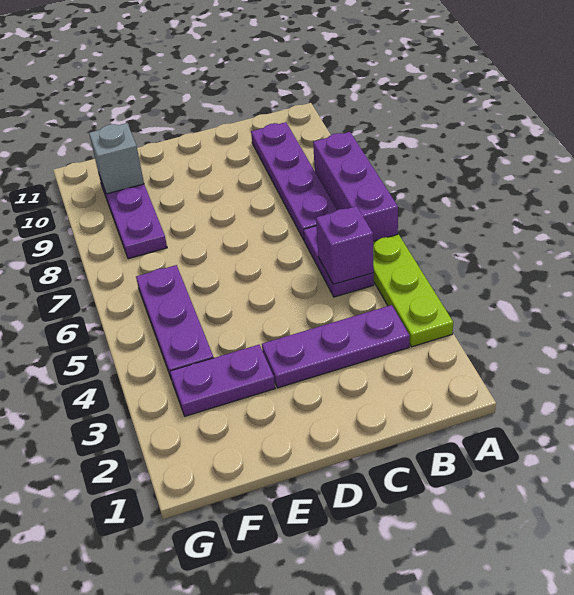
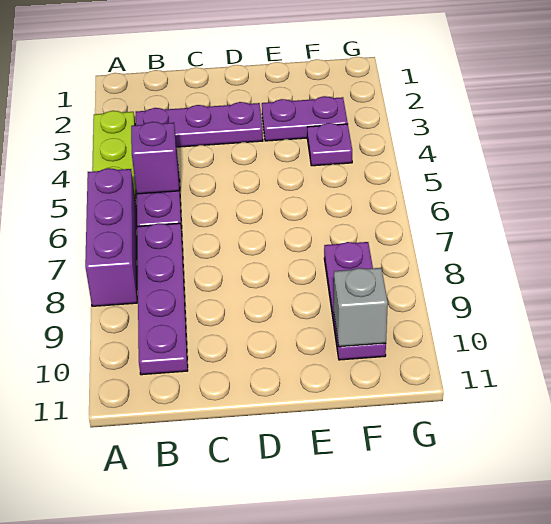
purple 1x3 plate [136,265,214,380] -> purple 1x1 plate [307,123,352,166]

